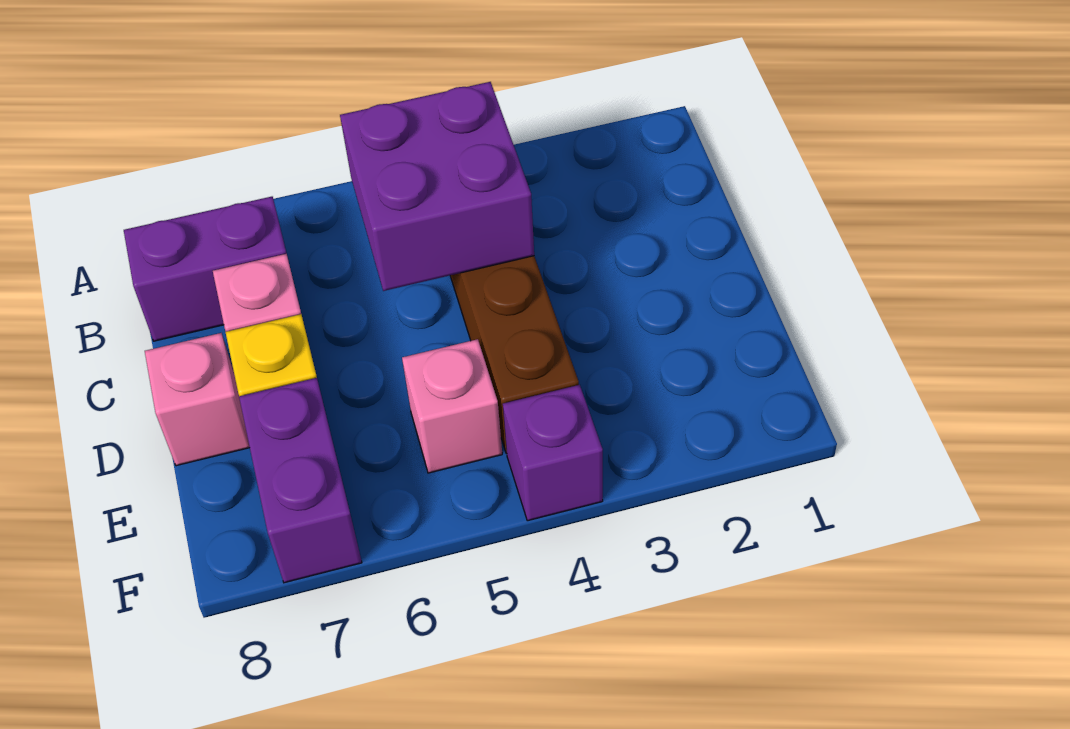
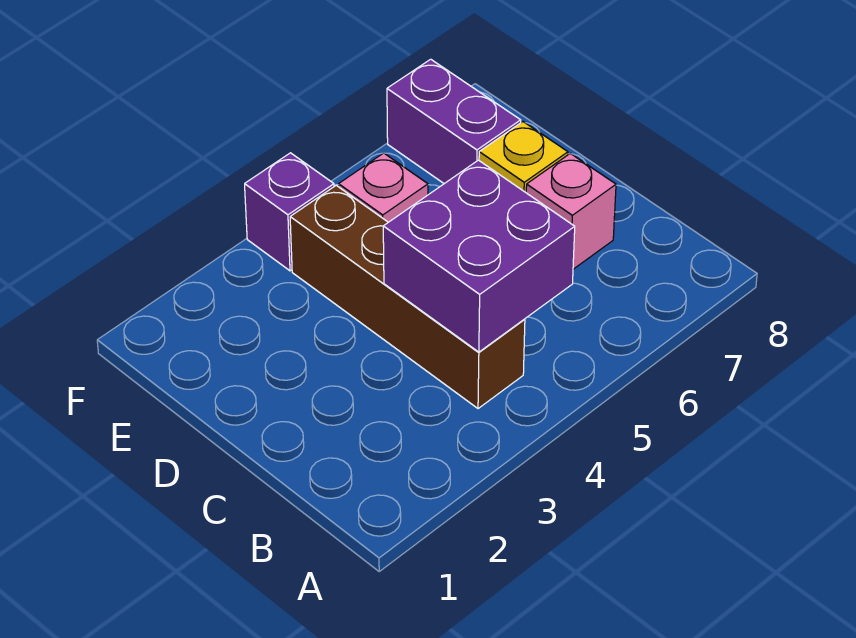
purple 1x2 brick [124,197,287,341] -> none
pink 1x1 brick [145,333,250,466] -> none

